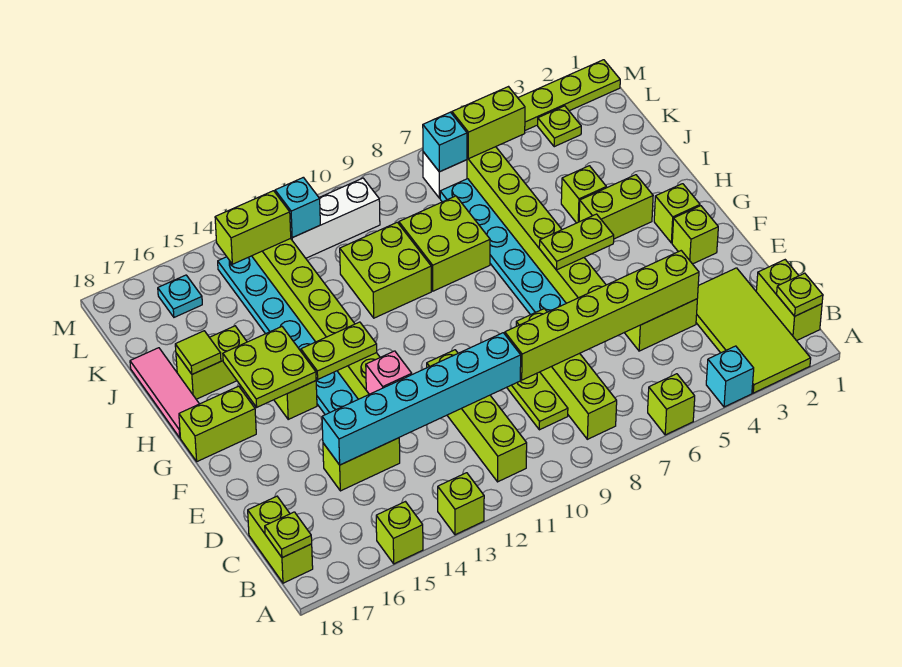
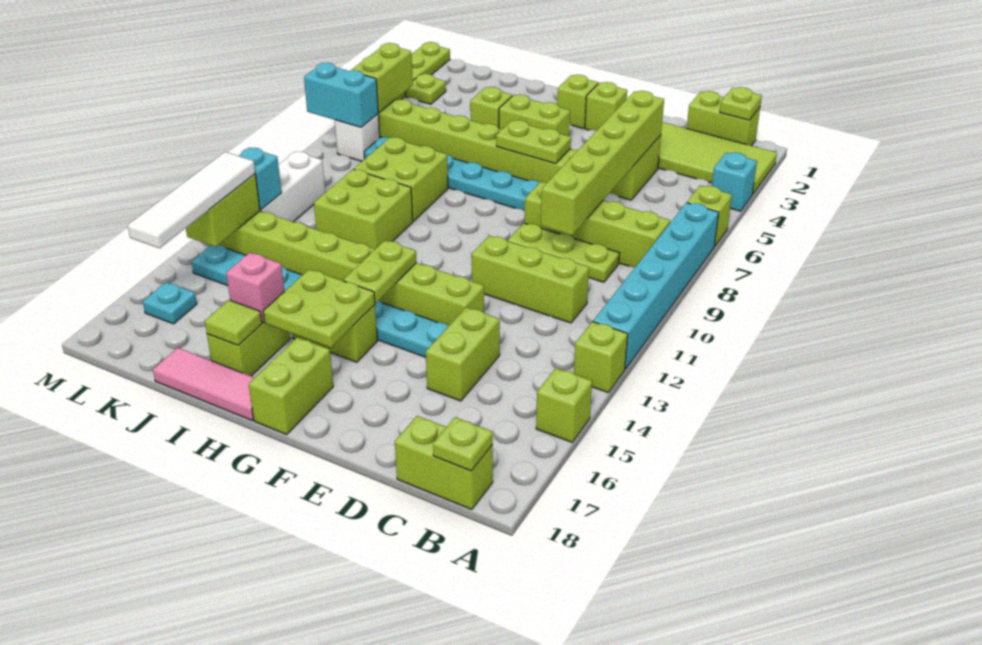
lime 1x4 brick [427,350,527,482] -> lime 1x3 brick [472,236,589,323]
cyan 1x6 brick [322,333,521,465] -> cyan 1x6 brick moved to [593,203,719,369]
pink 1x1 brick [366,351,412,394] -> pink 1x1 brick moved to [226,253,284,323]
lime 1x2 plate [539,214,614,270] -> lime 1x2 plate turned to [496,120,571,164]
lime 1x2 brick [579,175,653,239] -> lime 1x2 brick turned to [499,94,570,136]
cyan 1x1 brick [423,112,467,172] -> cyan 1x2 brick [304,63,378,127]
none -> white 1x4 tile [127,152,255,248]

